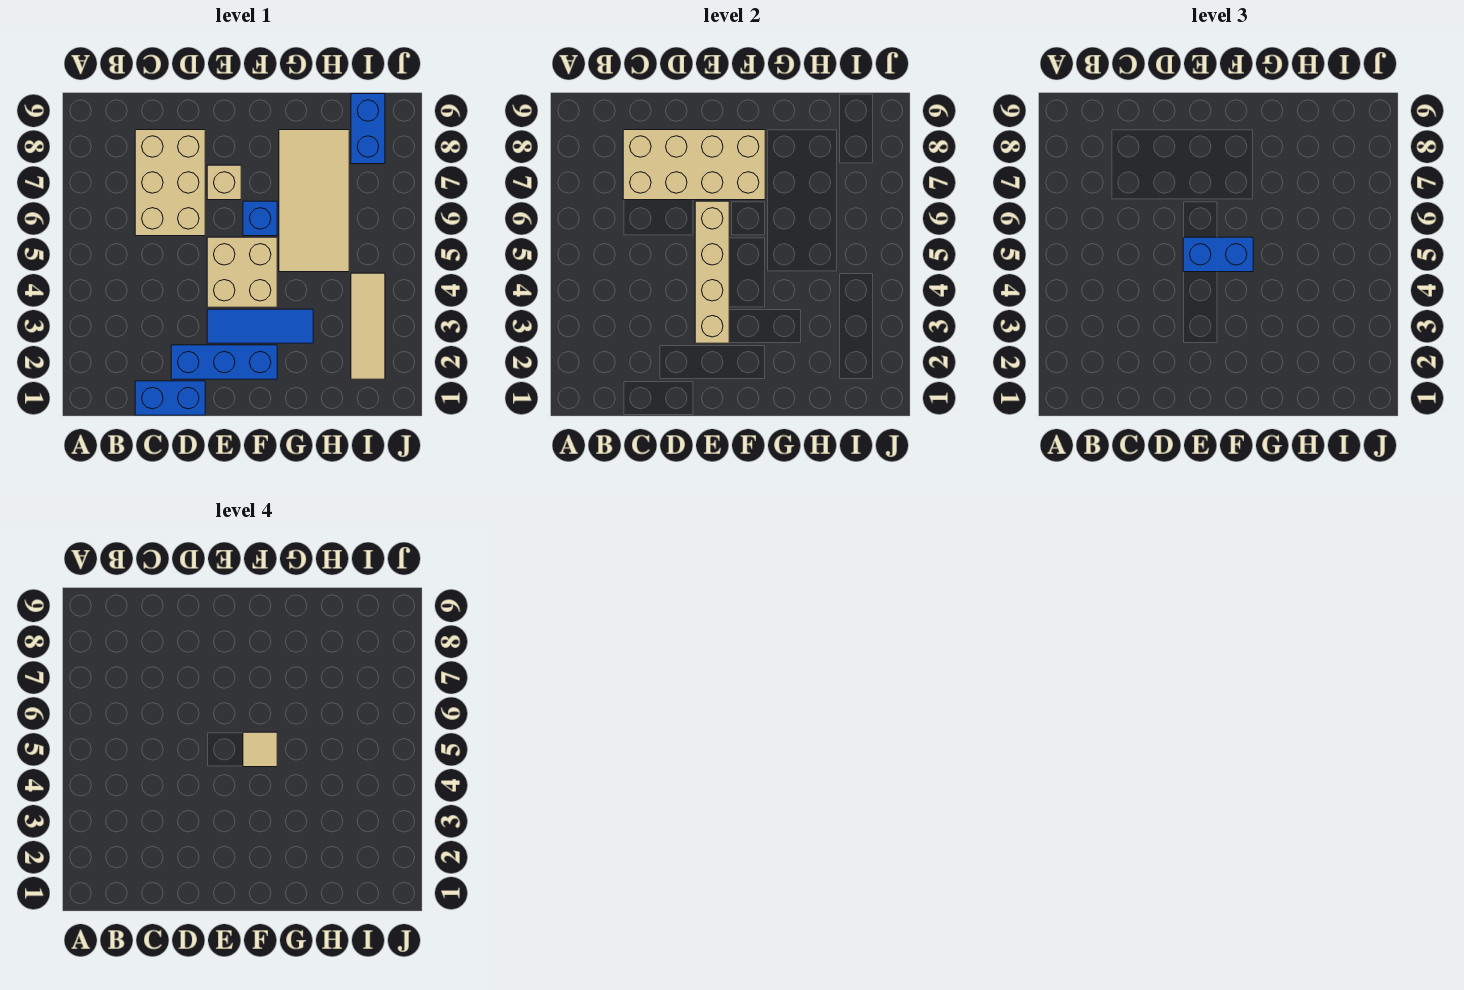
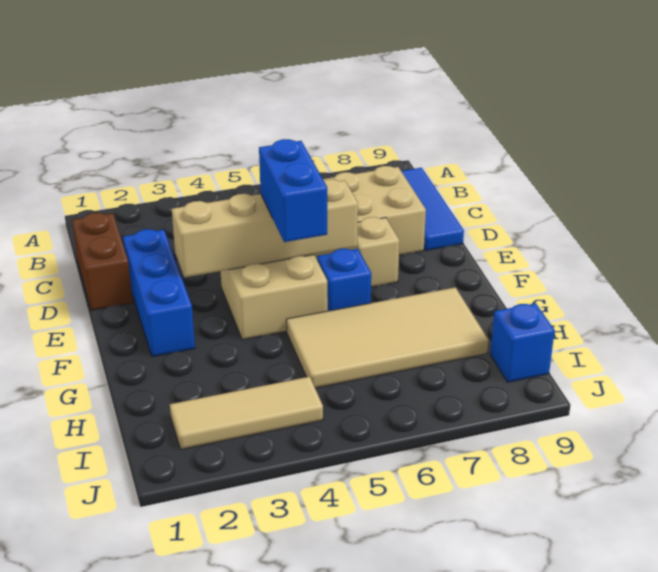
blue 1x2 brick [135,381,205,415] -> brown 1x2 brick [72,213,133,310]
tan 2x4 brick [623,130,765,200] -> none
blue 1x3 tile [207,309,313,343] -> blue 1x3 tile moved to [401,168,464,250]
tan 1x1 tile [243,732,277,767] -> none
blue 1x2 brick [351,94,385,164] -> blue 1x1 brick [490,303,555,382]

